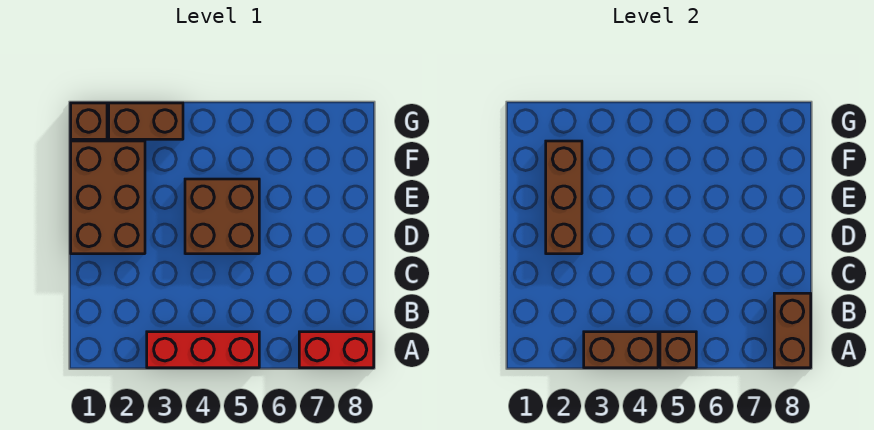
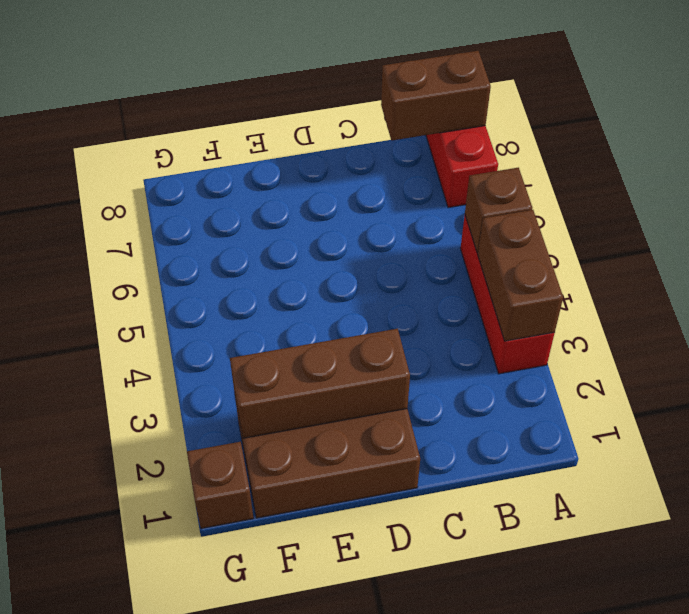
brown 2x2 brick [185,179,259,254] -> none
brown 1x2 brick [109,103,183,139] -> none

